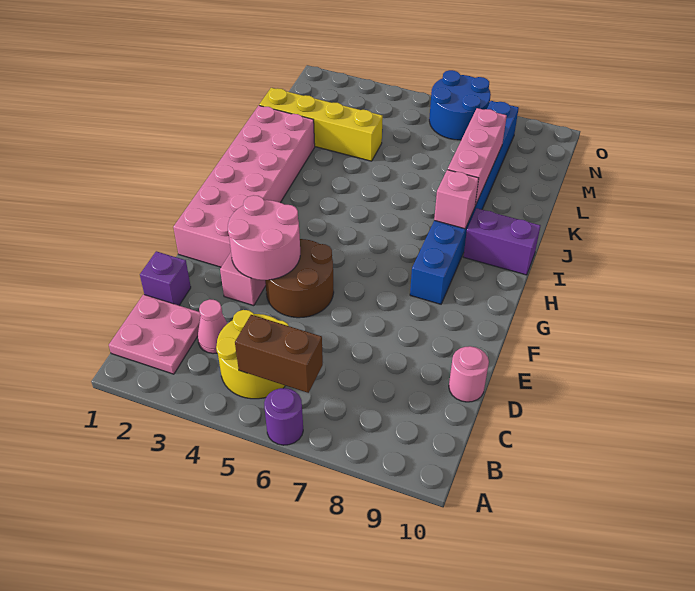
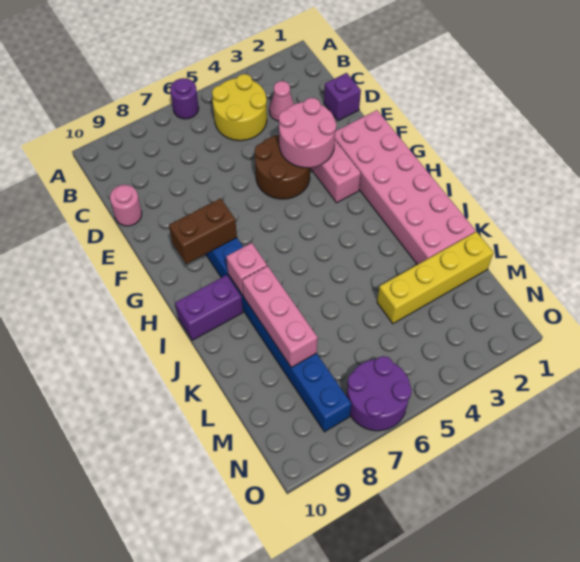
pink 2x2 plate [109,295,201,374] -> none
brown 1x2 brick [235,315,323,393] -> brown 1x2 brick moved to [169,198,237,264]
blue 2x2 round brick [429,70,491,140] -> purple 2x2 round brick [347,356,412,431]

